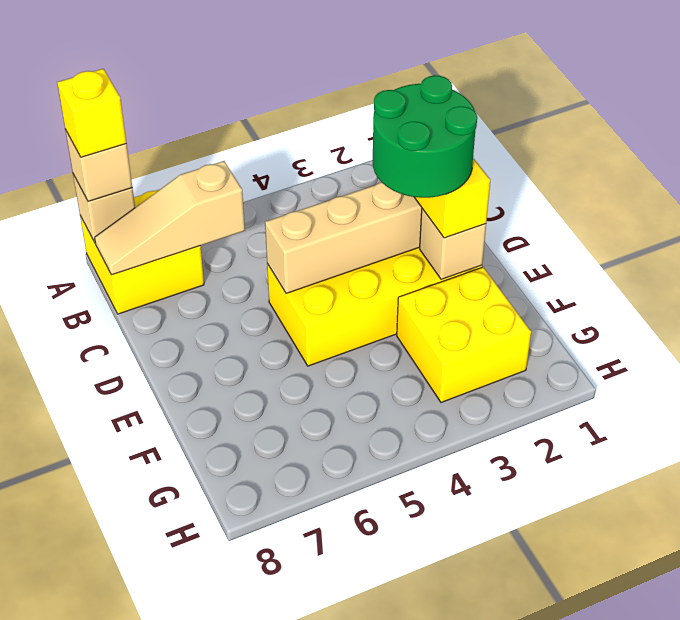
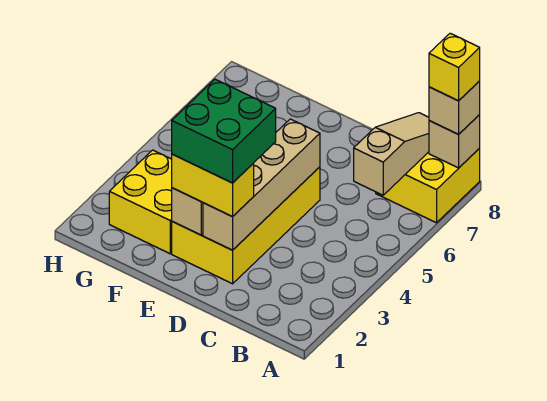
green 2x2 round brick [373,75,477,198] -> green 2x2 brick [172,79,276,183]

